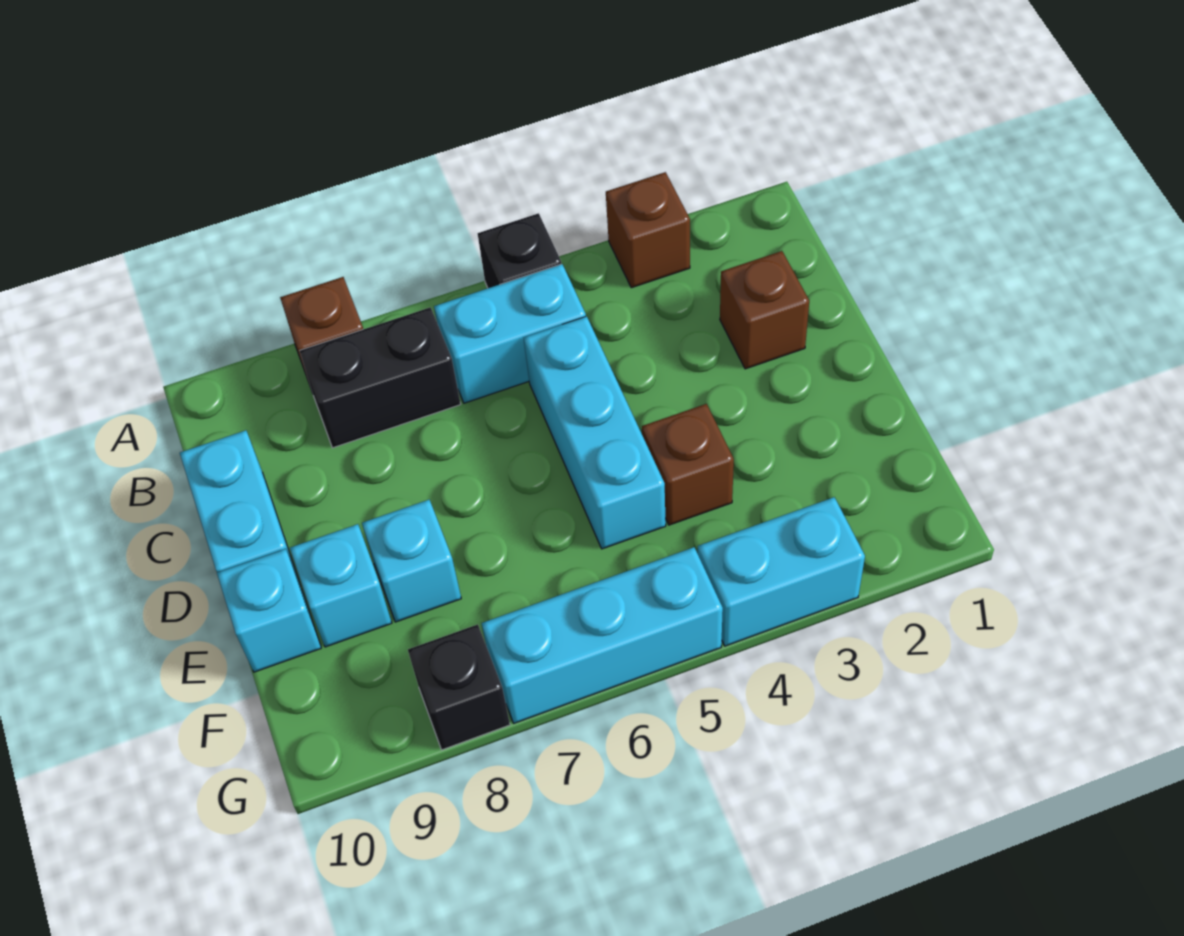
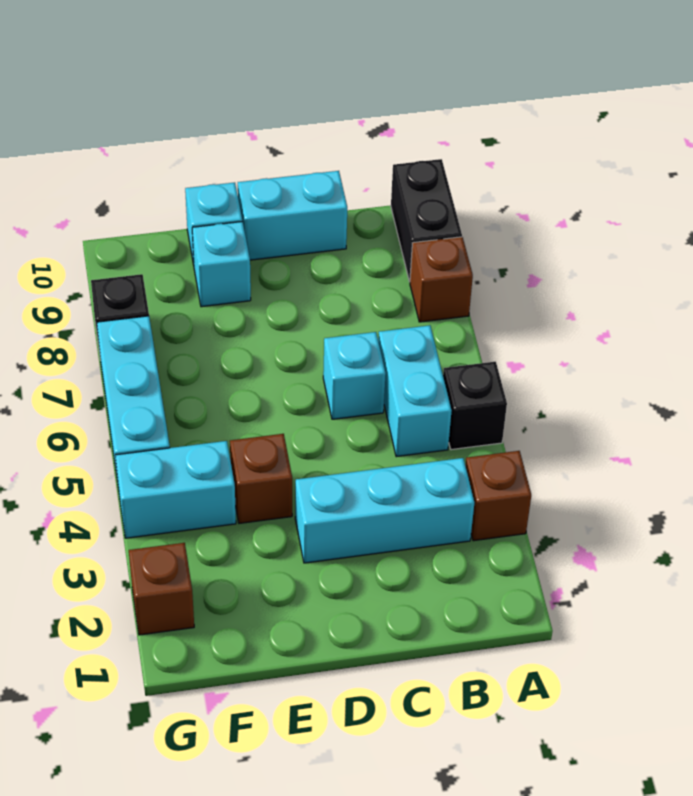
black 1x2 brick [299,307,461,448] -> black 1x2 brick moved to [391,159,462,282]
brown 1x1 brick [720,251,809,369] -> brown 1x1 brick moved to [129,543,194,635]
cyan 1x3 brick [524,316,666,549] -> cyan 1x3 brick moved to [295,458,474,563]
cyan 1x1 brick [362,500,461,622] -> cyan 1x1 brick moved to [323,332,386,419]
cyan 1x2 brick [698,497,865,646] -> cyan 1x2 brick turned to [115,441,236,538]

